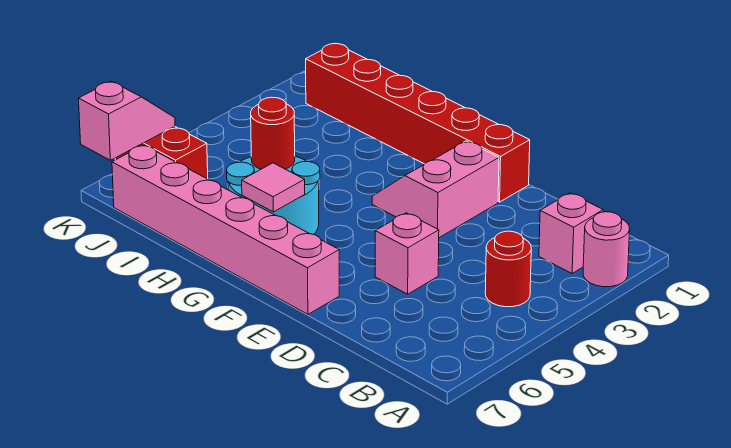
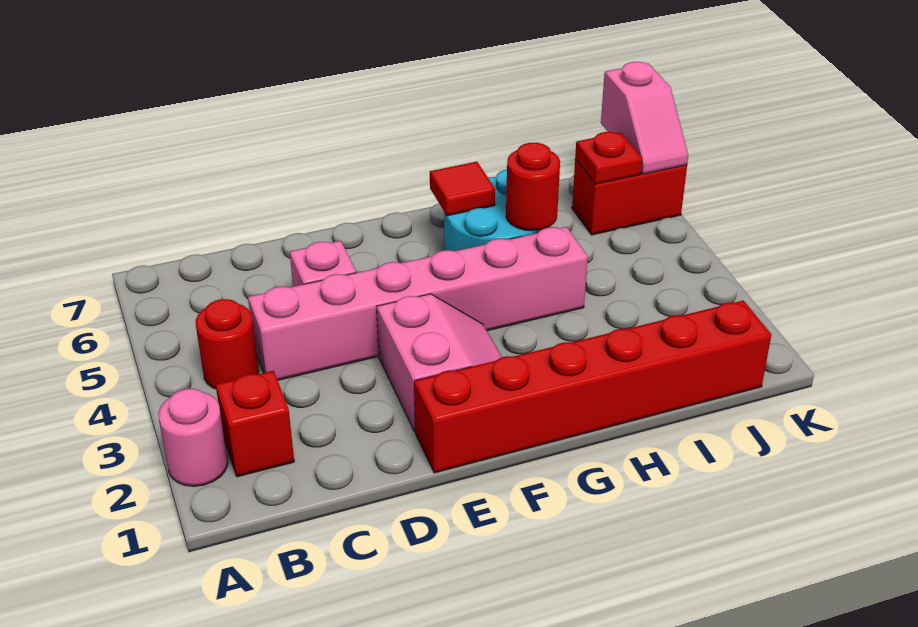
pink 1x1 brick [539,193,603,273] -> red 1x1 brick [216,371,294,477]
pink 1x6 brick [112,145,339,314] -> pink 1x6 brick moved to [248,227,588,380]
pink 1x1 tile [242,163,305,212] -> red 1x1 tile [430,162,495,216]
none -> red 1x1 plate [575,132,642,184]

